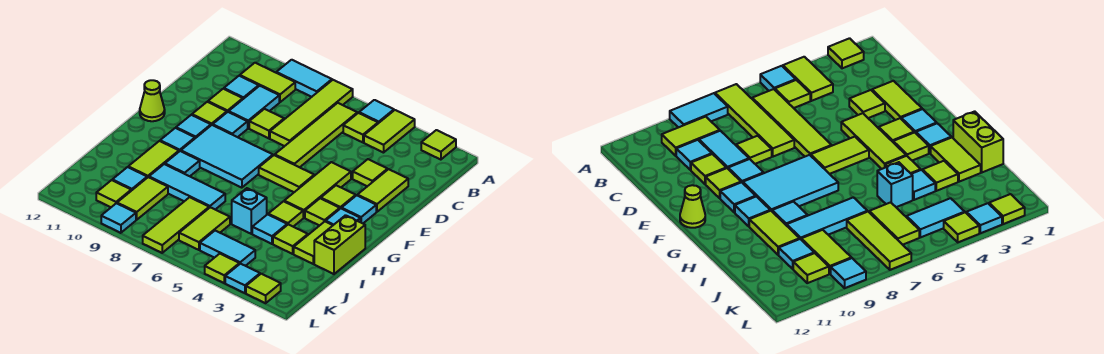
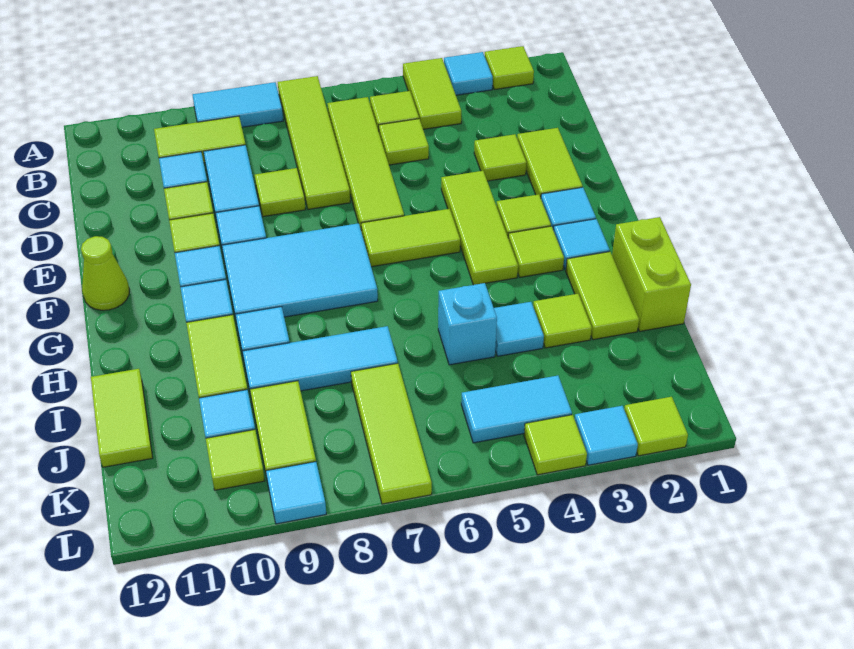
cyan 1x1 tile [359,100,394,123] -> cyan 1x1 tile moved to [444,52,493,95]
lime 1x1 tile [268,201,303,227] -> lime 1x1 tile moved to [379,119,429,165]
lime 1x2 tile [179,207,230,250] -> lime 1x2 tile moved to [91,369,153,467]

